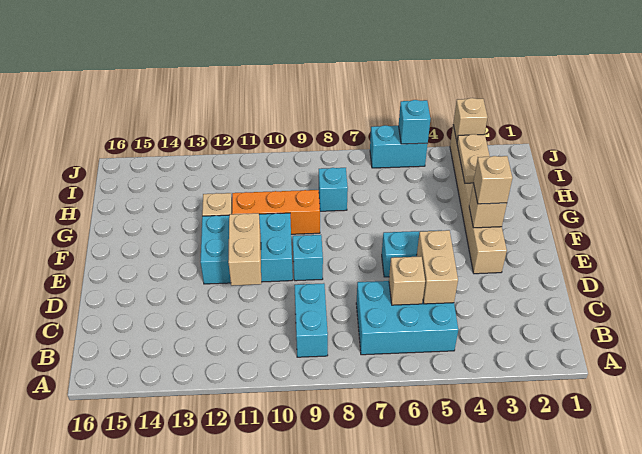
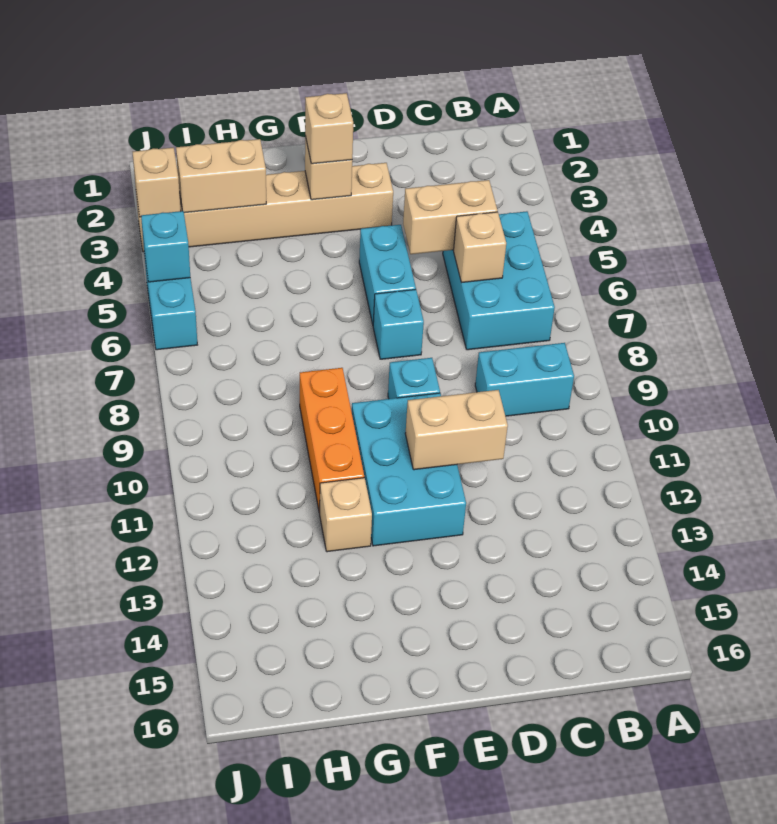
tan 1x2 plate [457,134,490,183] -> tan 1x2 brick [176,139,266,213]
cyan 1x1 brick [319,168,348,211] -> cyan 1x1 brick moved to [373,289,424,359]

